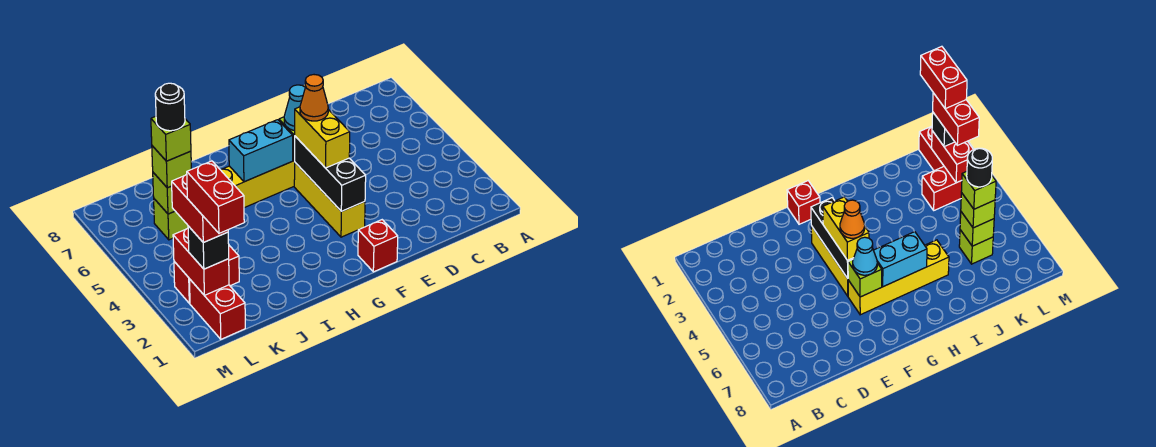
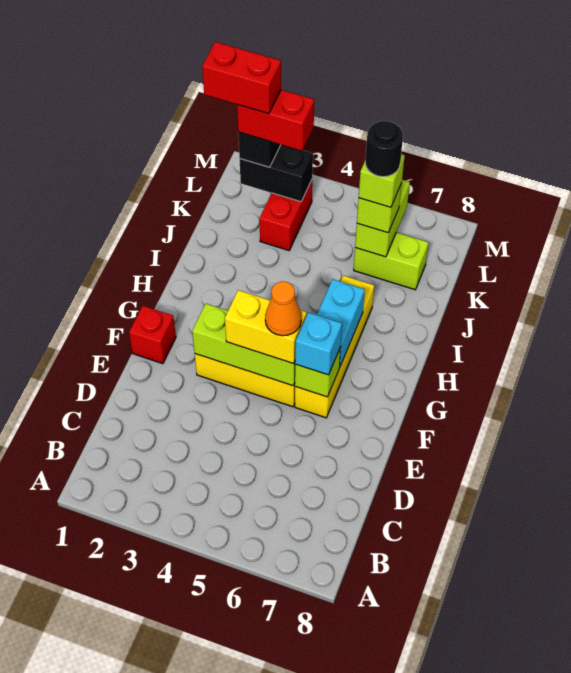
black 1x3 brick [294,136,366,211] -> lime 1x3 brick [192,304,295,386]
cyan 1x1 cone [284,85,305,131] -> cyan 1x1 brick [295,312,342,375]
lime 1x1 brick [154,199,188,240] -> lime 1x2 brick [354,232,429,290]
lime 1x1 brick [153,173,175,214] -> lime 1x2 brick [355,180,410,257]
red 1x2 brick [189,279,245,339] -> none
red 1x2 brick [173,228,229,296] -> black 1x2 brick [240,145,313,202]

